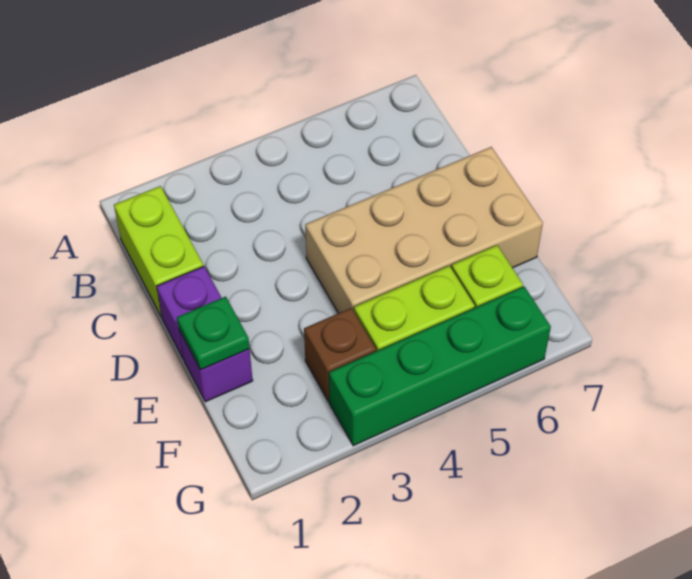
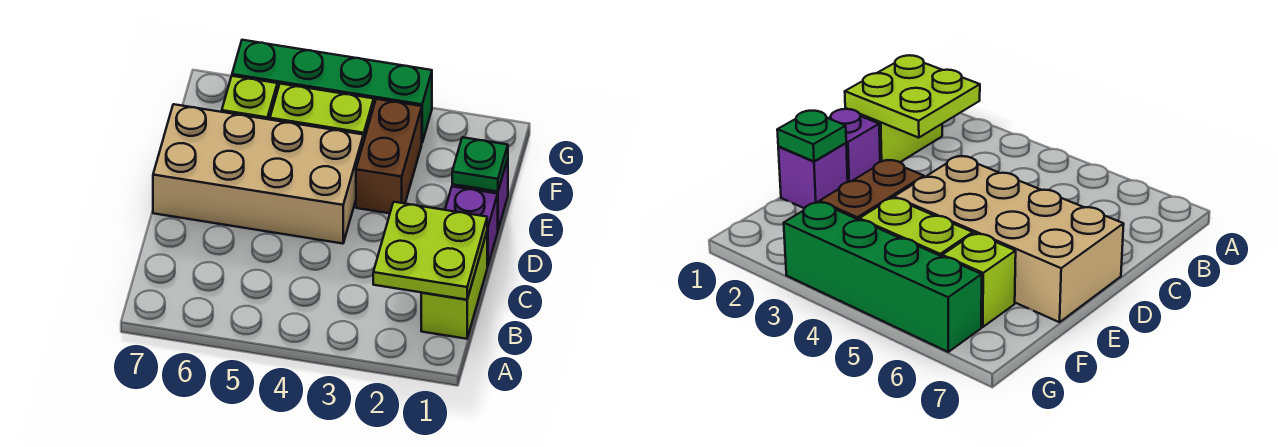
none -> lime 2x2 plate [373,202,487,300]
brown 1x1 brick [304,308,376,401] -> brown 1x2 brick [356,99,422,213]

